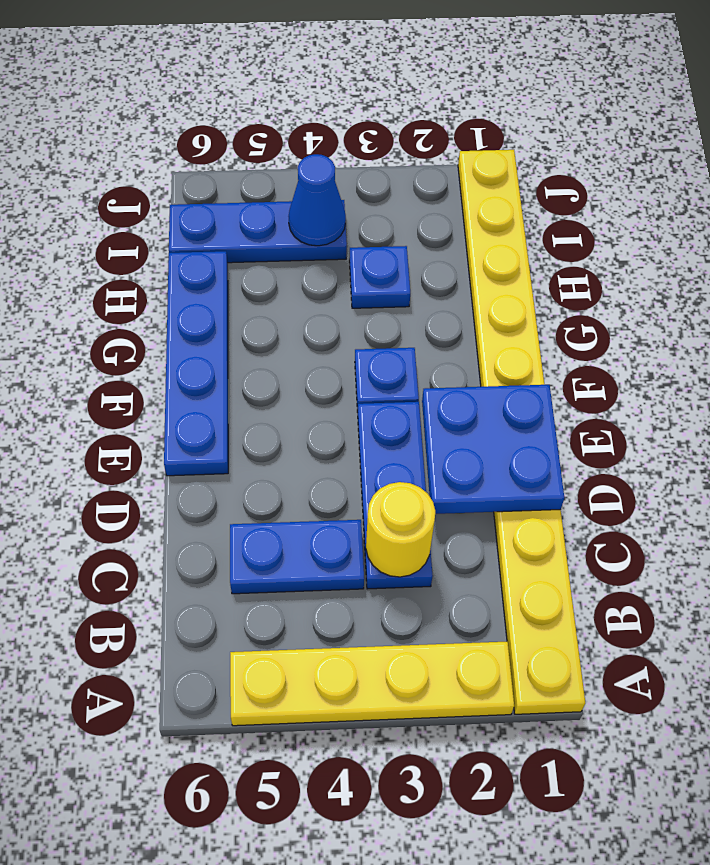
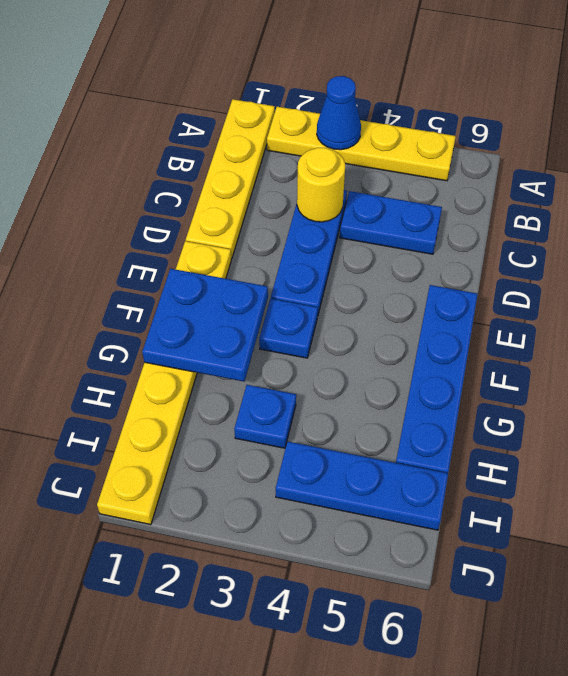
blue 2x2 plate [422,385,564,514] -> blue 2x2 plate moved to [142,269,268,381]
blue 1x1 cone [288,154,346,246] -> blue 1x1 cone moved to [317,76,361,150]

